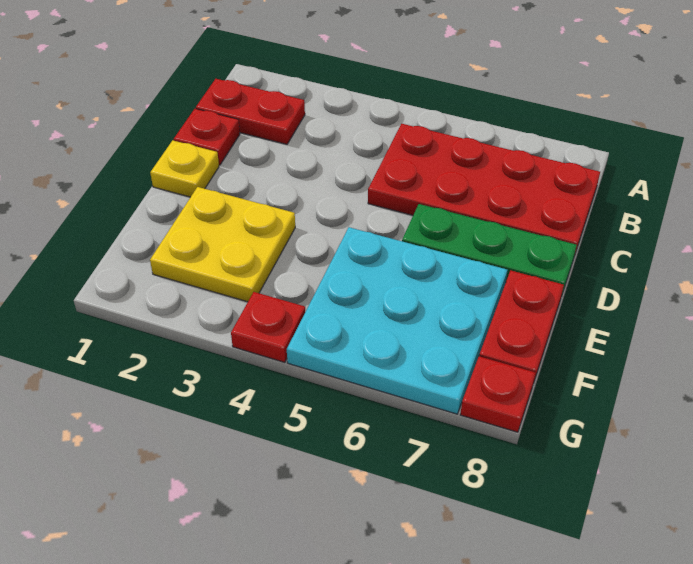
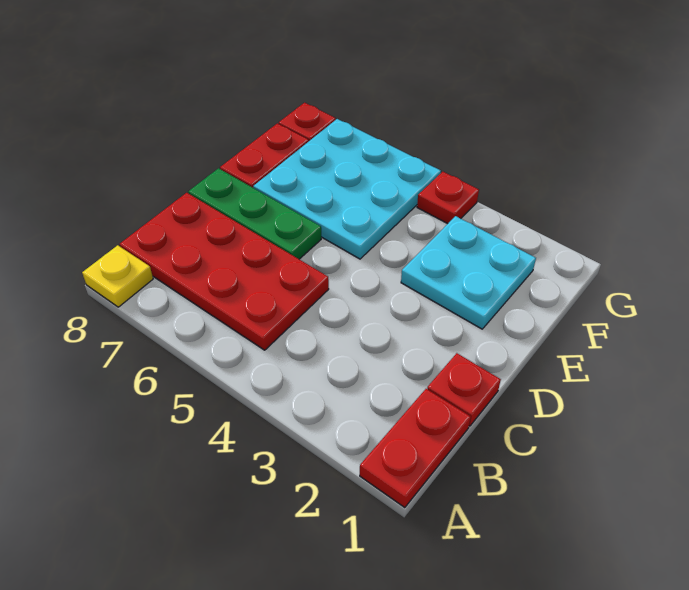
red 1x2 plate [196,79,305,144] -> red 1x2 plate turned to [360,389,471,508]
yellow 1x1 plate [150,140,219,197] -> yellow 1x1 plate moved to [82,245,153,307]
yellow 2x2 plate [150,187,295,302] -> cyan 2x2 plate [401,216,536,329]

